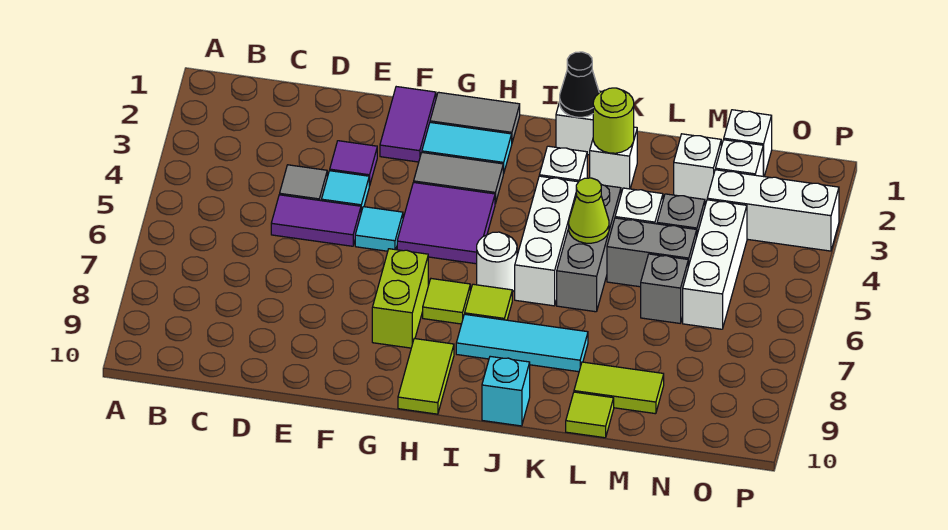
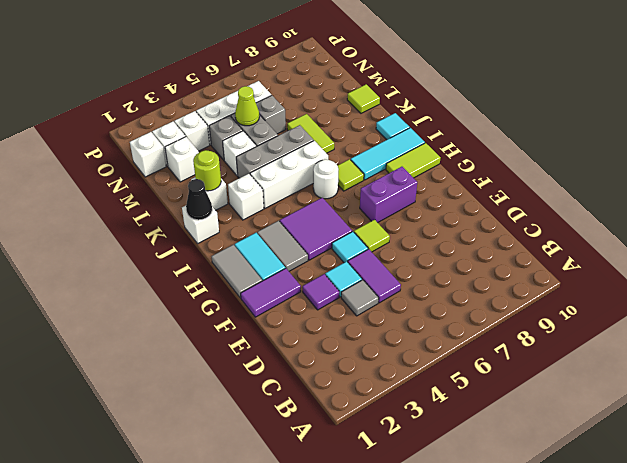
lime 1x2 brick [372,249,428,348] -> purple 1x2 brick [360,167,417,223]
lime 1x1 tile [423,279,470,324] -> lime 1x1 tile moved to [354,220,390,252]
cyan 1x3 tile [456,314,588,372] -> cyan 1x3 tile turned to [351,128,425,180]
cyan 1x1 brick [482,356,530,426] -> cyan 1x1 tile [376,113,410,140]
lime 1x1 cone [569,178,609,243] -> lime 1x1 cone moved to [235,86,259,126]
lime 1x2 tile [574,362,664,414] -> lime 1x2 tile moved to [287,114,334,153]
white 1x3 brick [707,170,839,251] -> white 1x1 brick [174,111,210,151]

